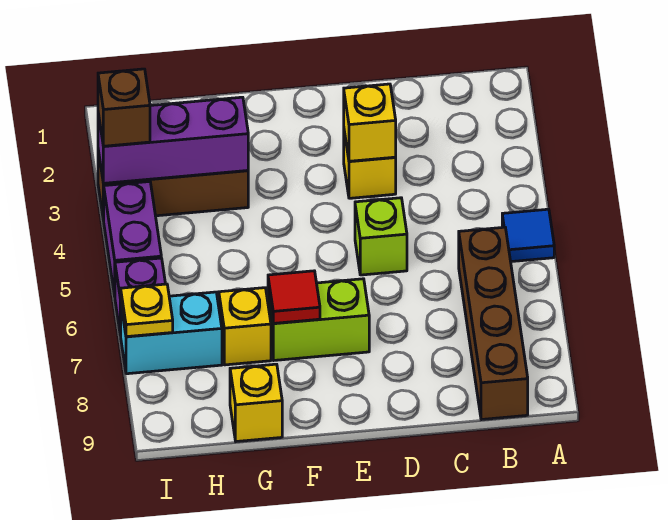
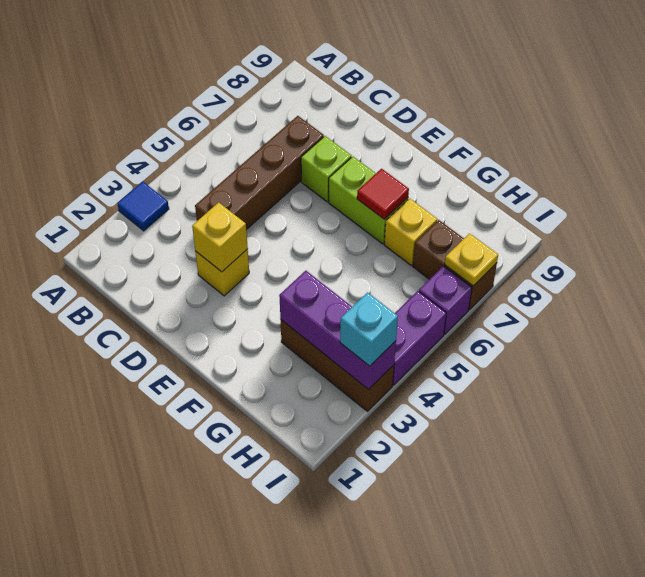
blue 1x1 tile [502,209,554,262] -> blue 1x1 tile moved to [117,182,169,231]
brown 1x4 brick [459,227,528,420] -> brown 1x4 brick moved to [195,116,324,230]
lime 1x1 brick [355,198,407,275] -> lime 1x1 brick moved to [301,136,351,202]
yellow 1x1 brick [230,364,282,442] -> none
cyan 1x2 brick [121,292,222,374] -> brown 1x2 brick [413,220,497,310]
brown 1x1 brick [98,69,150,146] -> cyan 1x1 brick [340,292,398,366]

